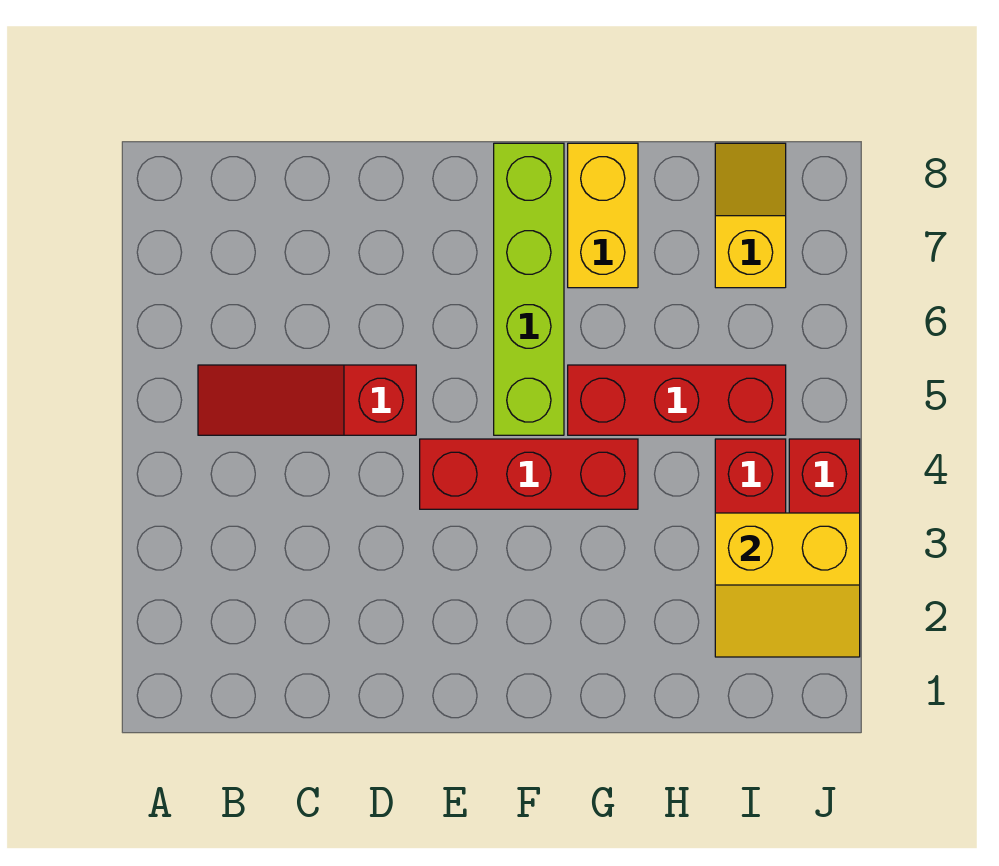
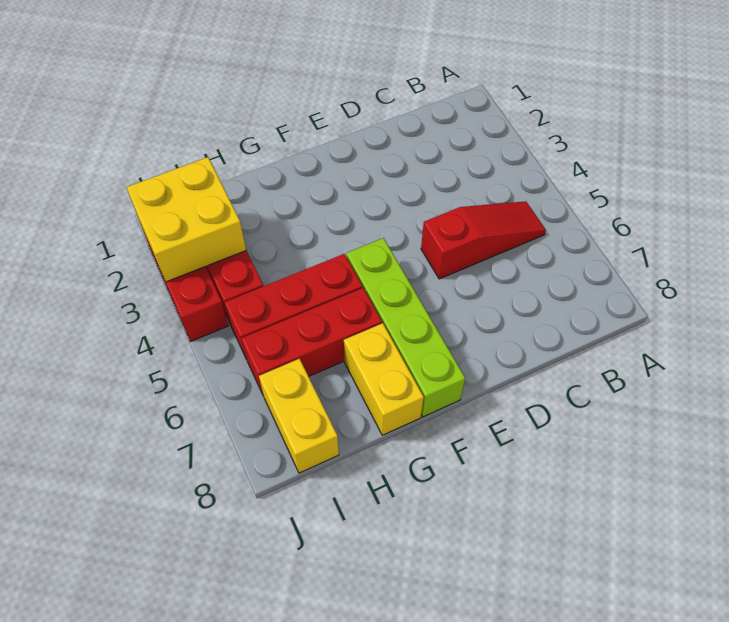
red 1x3 brick [420,439,638,509] -> red 1x3 brick moved to [241,288,382,396]
yellow 2x2 slope [715,513,860,657] -> yellow 2x2 brick [127,157,246,282]
yellow 1x2 slope [715,143,786,288] -> yellow 1x2 brick [259,359,339,473]

